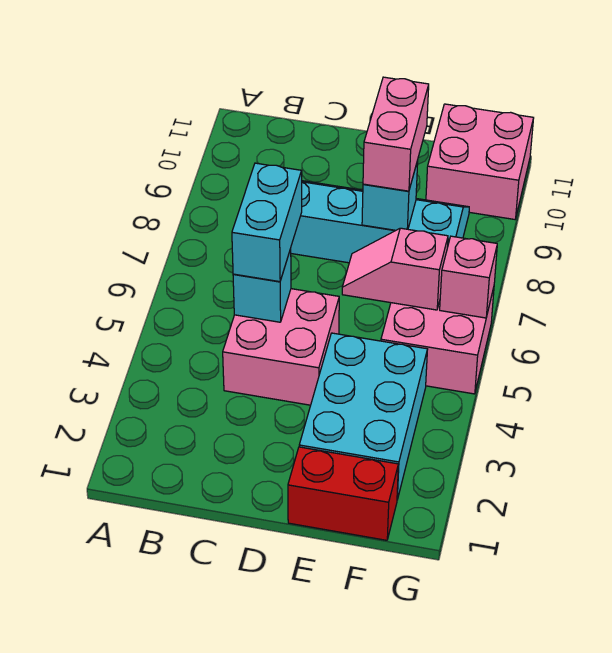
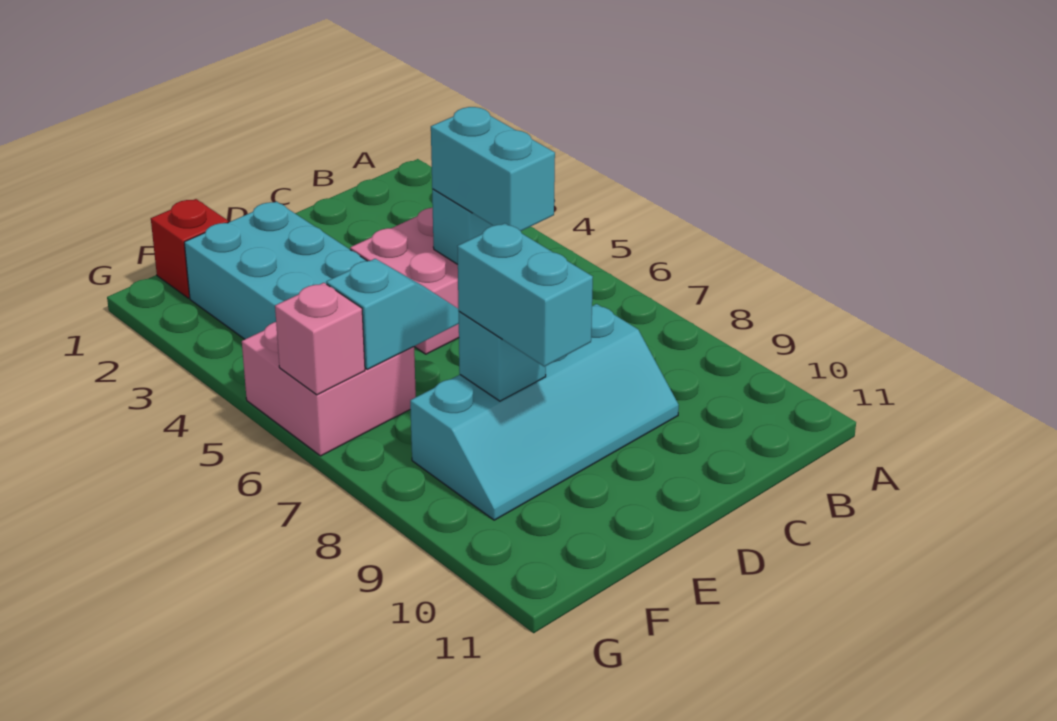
red 1x2 brick [288,447,398,540] -> red 1x1 brick [151,199,228,298]
pink 1x2 slope [342,228,448,310] -> cyan 1x2 slope [326,259,459,369]
pink 1x2 brick [363,77,429,191] -> cyan 1x2 brick [457,223,593,367]
pink 2x2 brick [426,104,534,219] -> none

